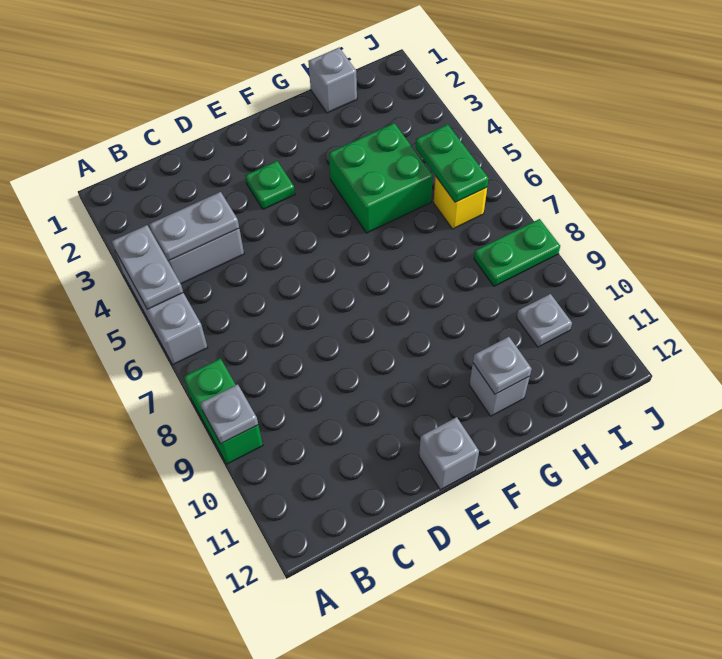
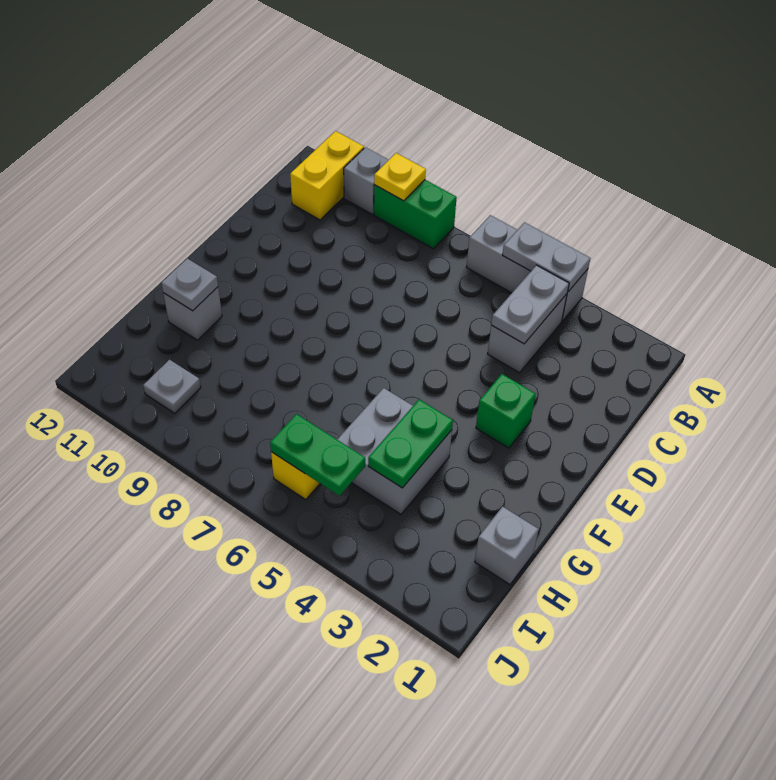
grey 1x1 plate [200,384,258,444] -> yellow 1x1 plate [374,153,426,201]
none -> yellow 1x2 brick [290,131,364,220]
green 1x1 plate [245,161,295,209] -> green 1x1 brick [476,374,536,448]
grey 1x1 brick [419,417,479,490] -> grey 1x1 brick moved to [344,147,388,214]
green 2x2 brick [329,123,433,233] -> grey 2x2 brick [337,388,452,514]
green 1x2 plate [474,219,560,286] -> green 1x2 plate moved to [368,400,453,488]

